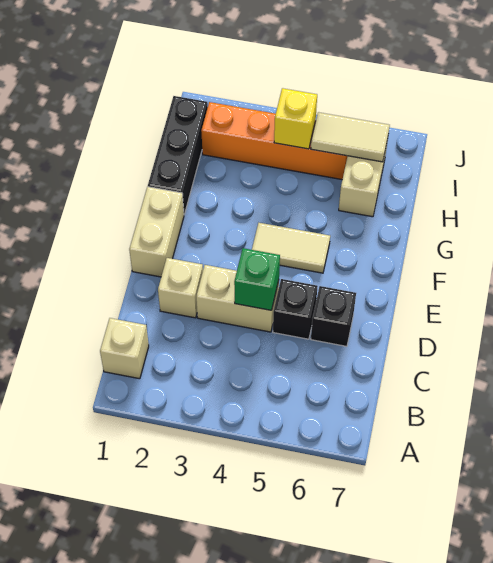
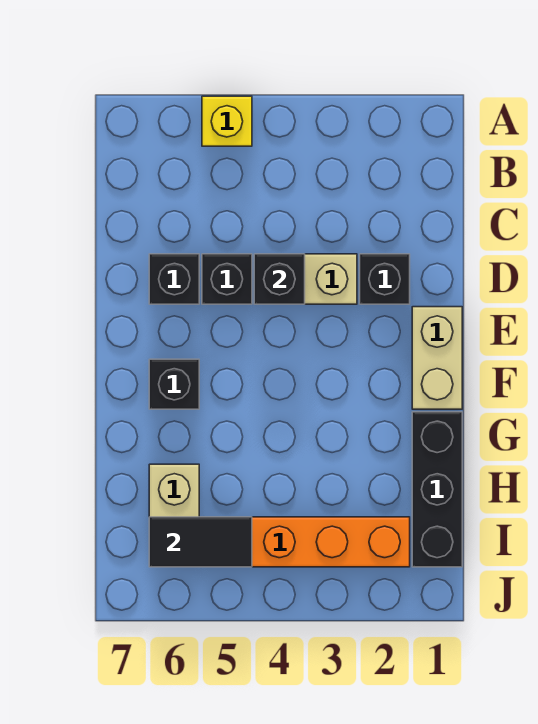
tan 1x1 brick [100,318,149,379] -> none
tan 1x1 brick [158,258,203,318] -> black 1x1 brick [360,254,410,304]
green 1x1 brick [234,248,280,310] -> black 1x1 brick [254,254,305,304]
tan 1x2 tile [252,223,330,273] -> none
none -> black 1x1 brick [149,359,199,409]
yellow 1x1 brick [274,88,317,149] -> yellow 1x1 brick moved to [202,96,252,146]
tan 1x2 tile [311,112,390,162] -> black 1x2 tile [149,517,252,567]

